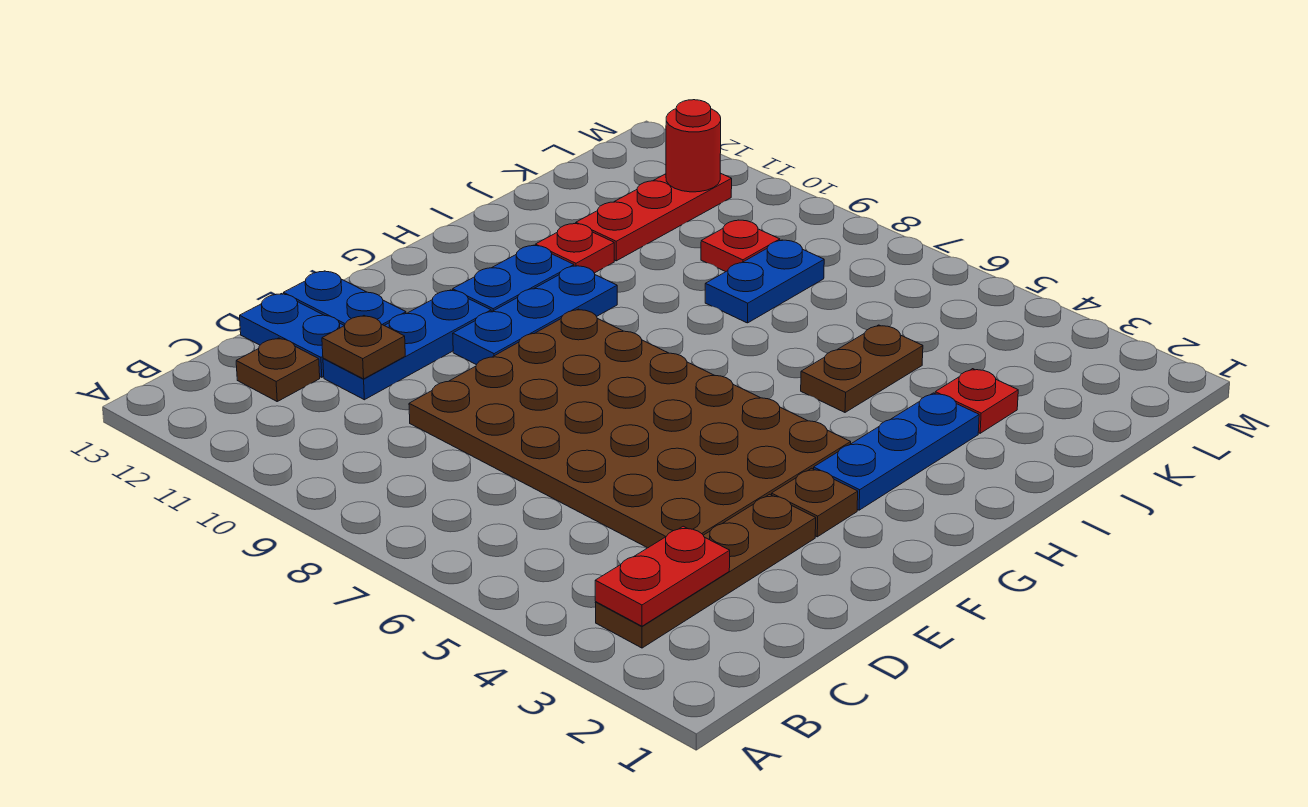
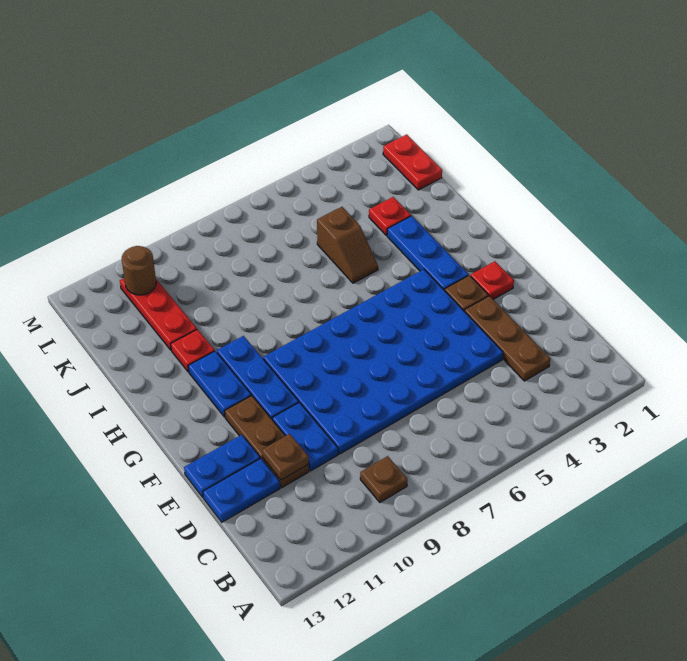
brown 1x4 plate [595,494,816,648] -> brown 1x3 plate [464,296,550,381]
red 1x2 plate [595,526,730,626] -> red 1x2 plate moved to [383,134,442,190]
brown 1x1 plate [236,338,320,401] -> brown 1x1 plate moved to [360,456,407,502]
brown 4x6 plate [409,309,851,548] -> blue 4x6 plate [263,269,503,454]
blue 1x3 plate [323,290,491,400] -> brown 1x3 plate [225,396,309,488]
brown 1x2 plate [801,325,923,412] -> brown 1x2 slope [317,207,378,283]
blue 1x2 plate [705,240,824,323] -> blue 1x2 plate moved to [272,402,338,471]
red 1x1 plate [701,220,780,272] -> red 1x1 plate moved to [471,261,514,299]
red 1x1 round brick [666,100,721,192] -> brown 1x1 round brick [122,246,156,295]

